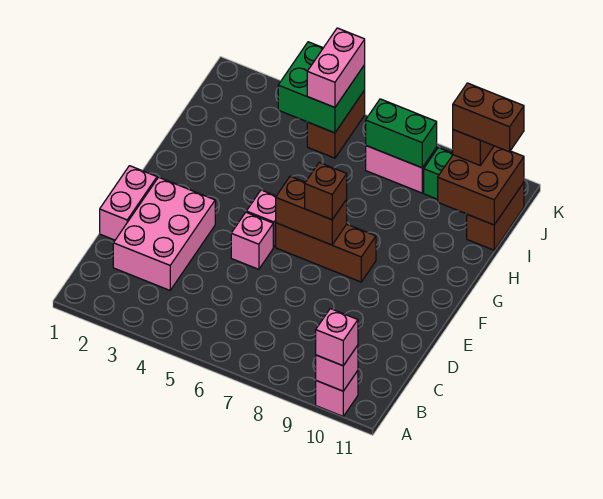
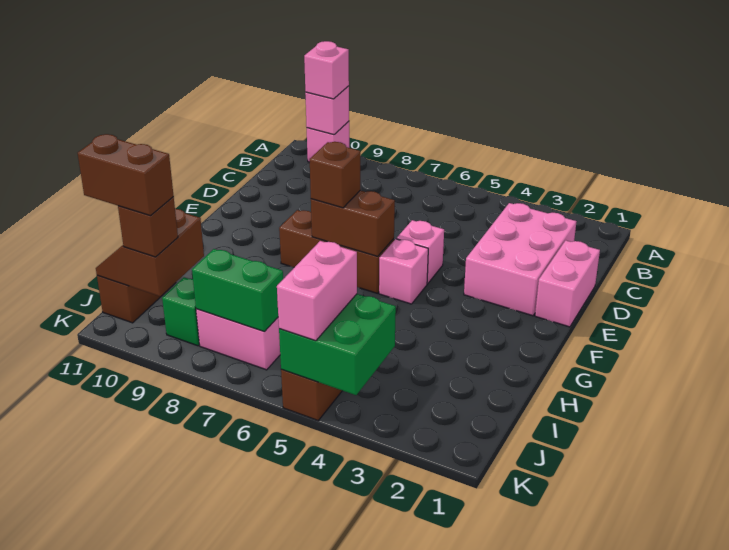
brown 2x2 brick [438,146,524,225] -> brown 2x2 slope [96,209,204,296]

